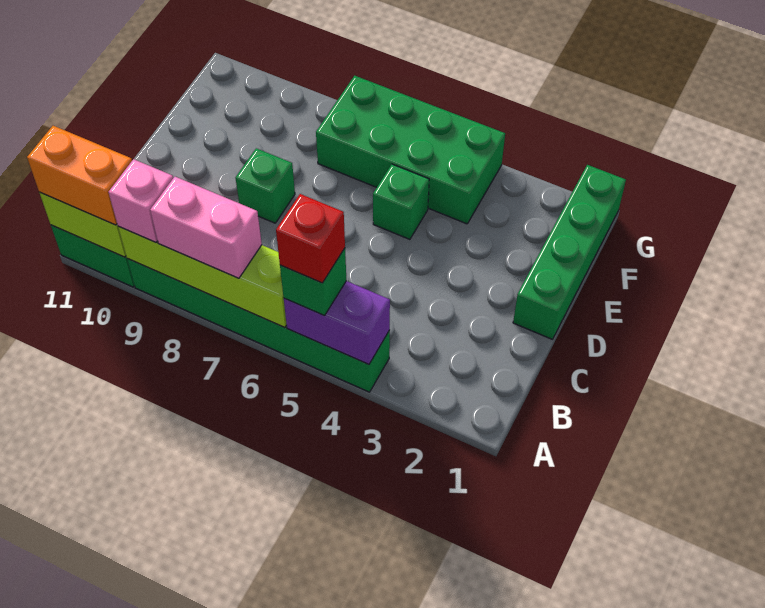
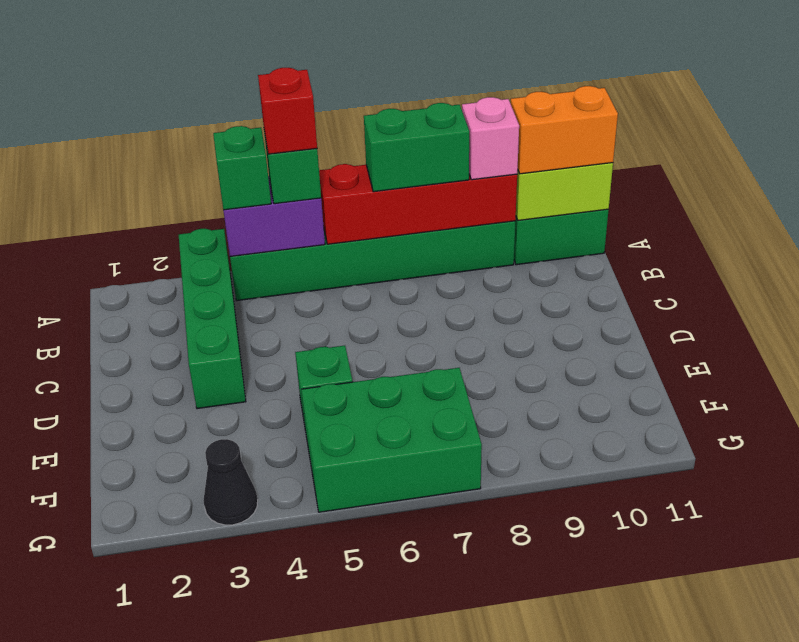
lime 1x4 brick [118,226,287,328] -> red 1x4 brick [319,164,517,244]
pink 1x2 brick [150,177,262,278] -> green 1x2 brick [364,103,469,192]
green 1x4 brick [513,165,626,339] -> green 1x4 brick moved to [179,229,246,409]
green 1x1 brick [236,148,295,223] -> green 1x1 brick moved to [213,126,271,210]
green 2x4 brick [316,76,505,224] -> green 2x3 brick [301,368,482,512]
none -> black 1x1 cone [203,439,258,525]

